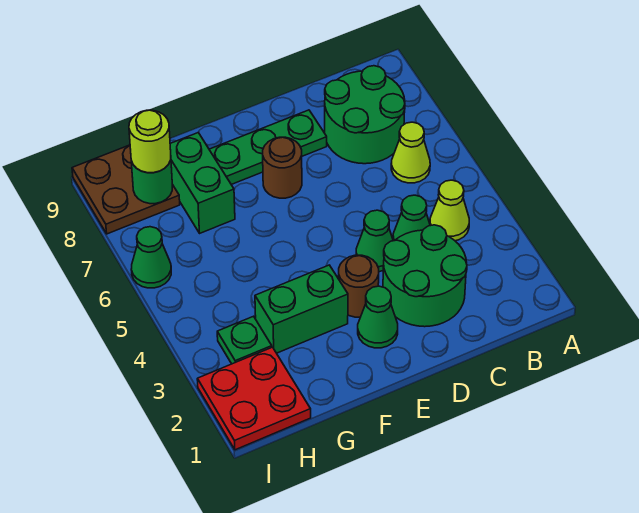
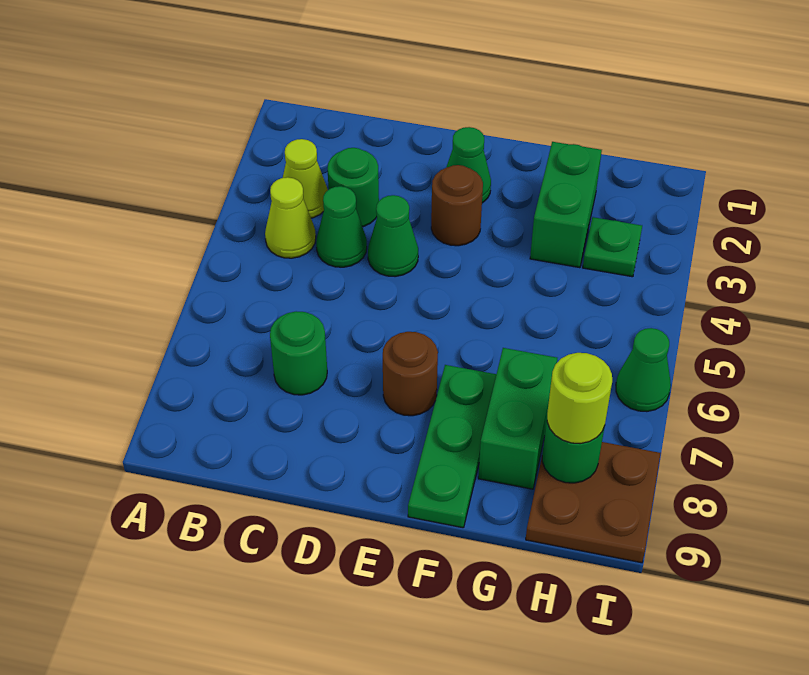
lime 1x1 cone [391,122,430,183] -> lime 1x1 cone moved to [283,139,328,218]
green 2x2 round brick [325,66,405,164] -> green 1x1 round brick [270,311,327,395]
green 2x2 round brick [383,225,467,327] -> green 1x1 round brick [328,148,379,227]
green 1x3 plate [209,110,327,185] -> green 1x3 plate turned to [408,365,496,528]
green 1x2 brick [255,265,348,353] -> green 1x2 brick turned to [530,142,602,268]
red 2x2 plate [197,347,311,450] -> none

